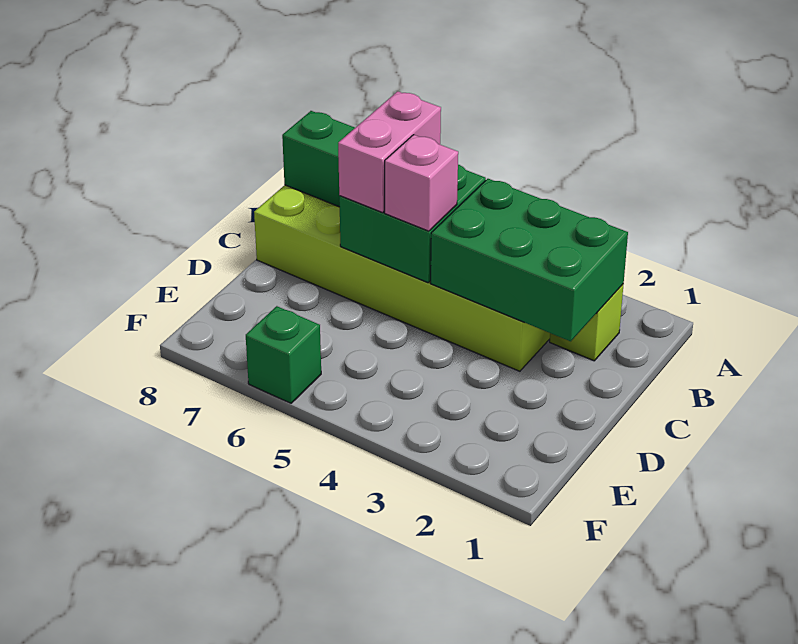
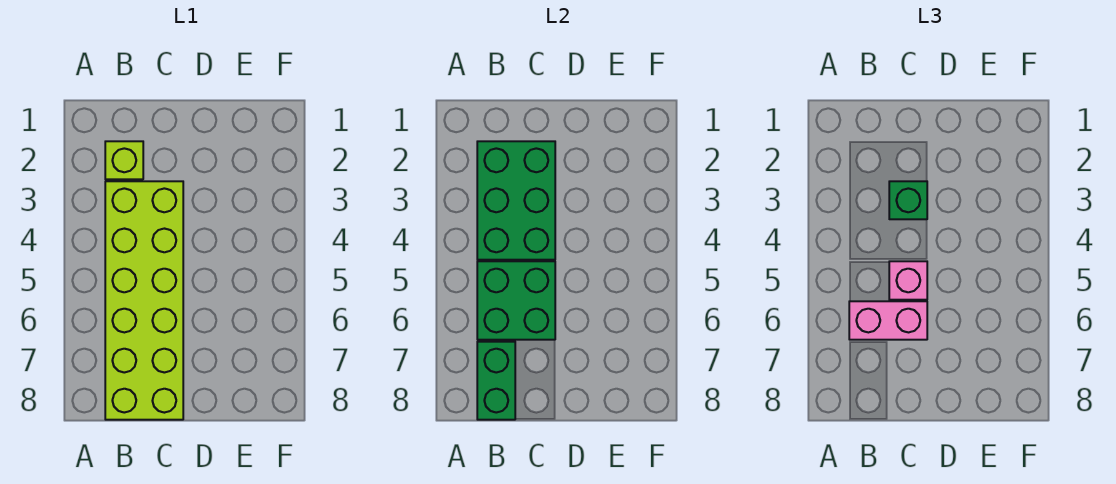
green 1x1 brick [246,306,321,403] -> green 1x1 brick moved to [889,181,927,219]

